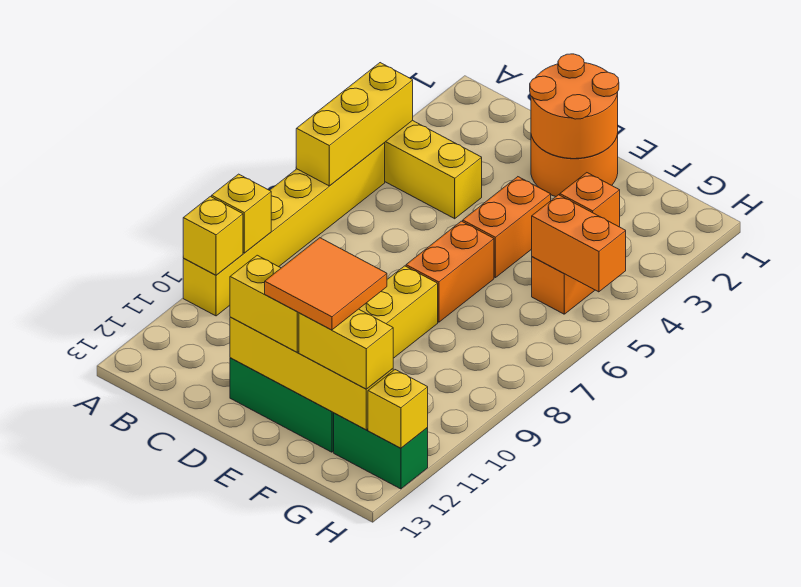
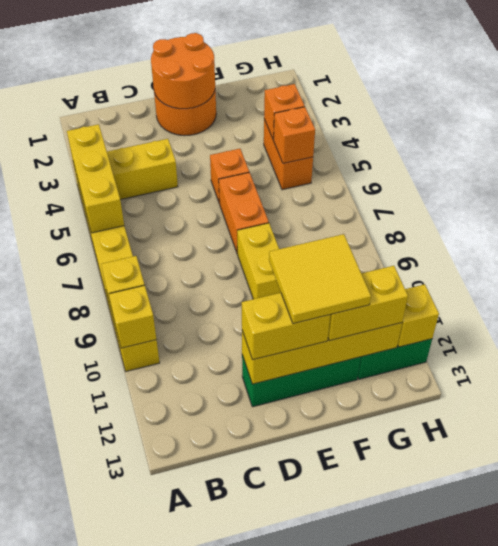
orange 1x2 brick [463,177,551,278] -> orange 1x1 brick [210,149,249,203]
orange 2x2 tile [265,238,387,330] -> yellow 2x2 tile [269,234,371,324]
orange 1x2 brick [532,195,626,292] -> orange 1x1 brick [274,107,315,163]

